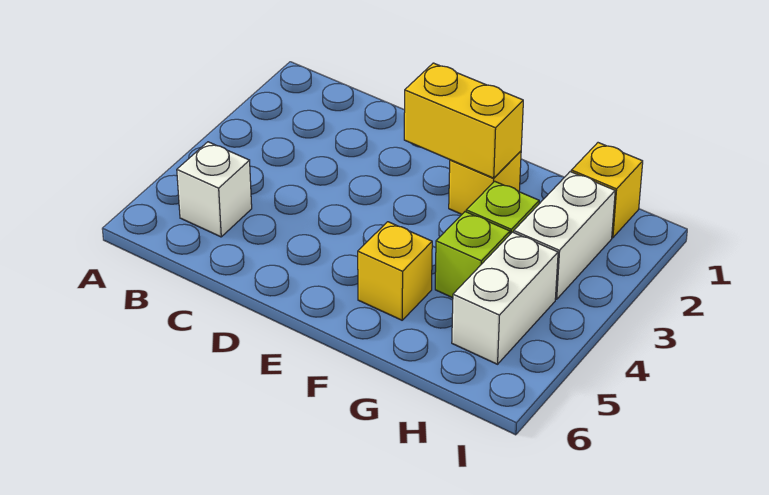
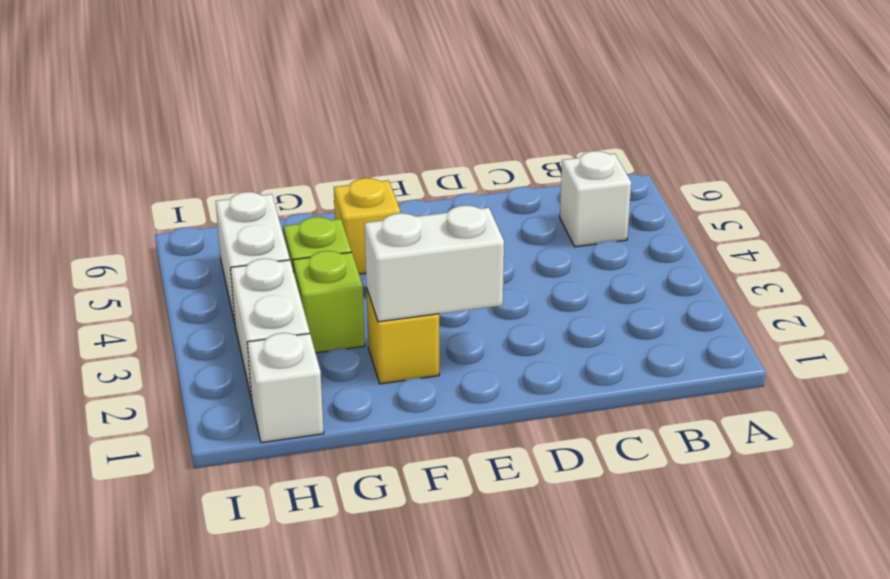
yellow 1x2 brick [404,63,523,178] -> white 1x2 brick [364,205,504,322]
yellow 1x1 brick [571,143,643,238] -> white 1x1 brick [247,333,324,443]

